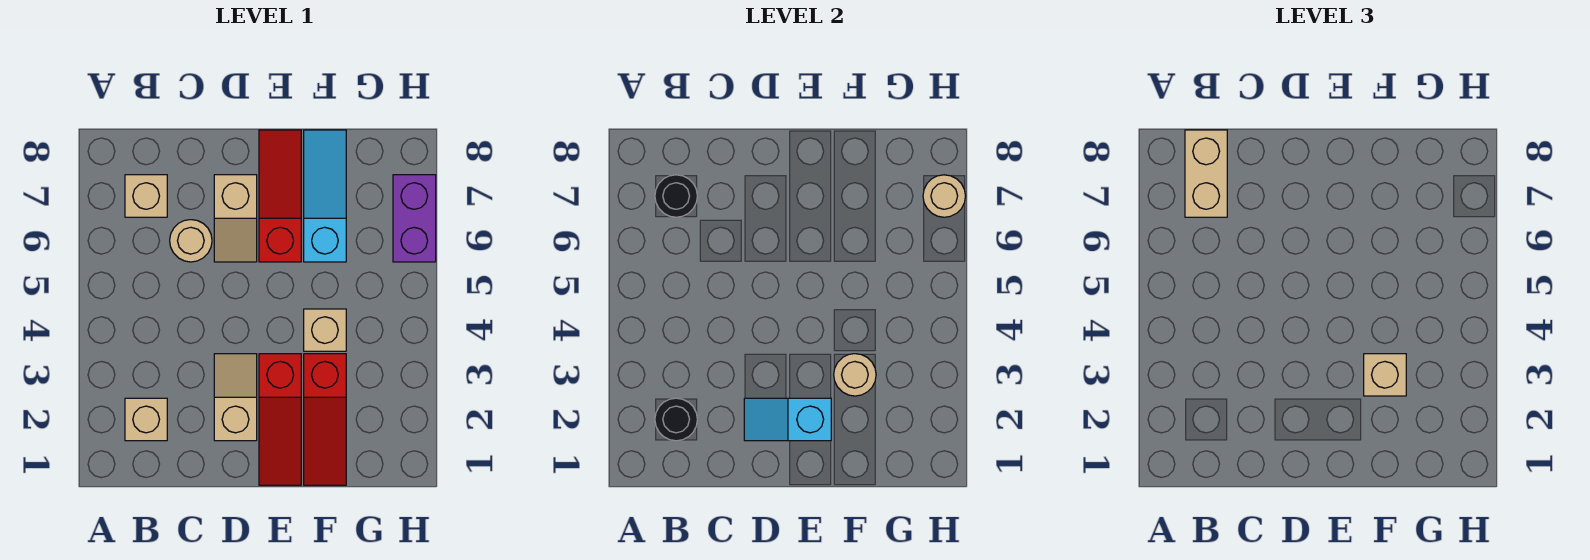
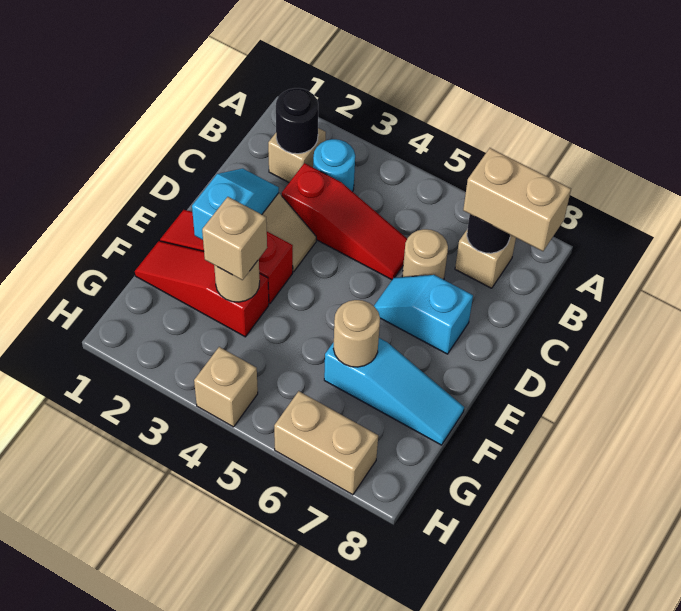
none -> cyan 1x1 round brick [313,139,355,192]
tan 1x2 slope [214,175,257,262] -> cyan 1x2 slope [374,275,473,354]
red 1x3 slope [259,130,301,262] -> red 1x3 slope moved to [282,163,407,280]
tan 1x1 brick [304,309,346,351] -> tan 1x1 brick moved to [194,347,258,427]
purple 1x2 brick [393,175,436,262] -> tan 1x2 brick [274,391,378,495]
tan 1x1 round brick [923,175,965,217] -> tan 1x1 round brick moved to [333,300,380,367]

